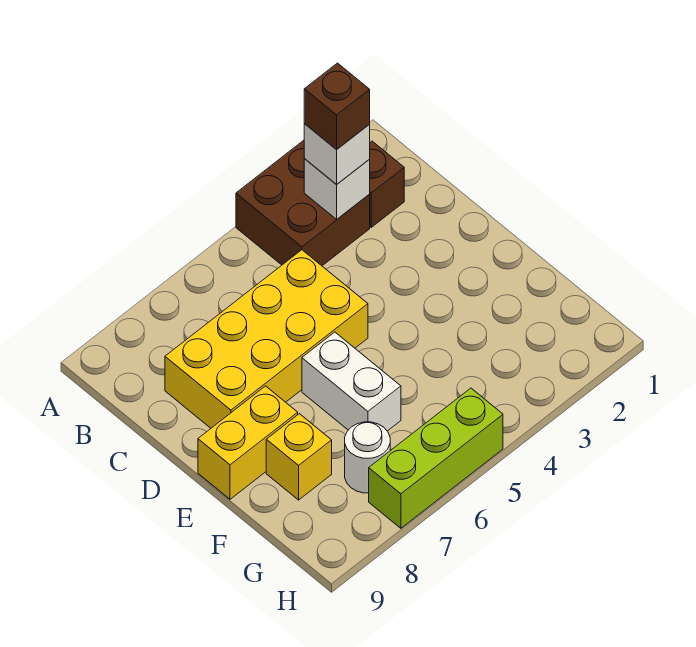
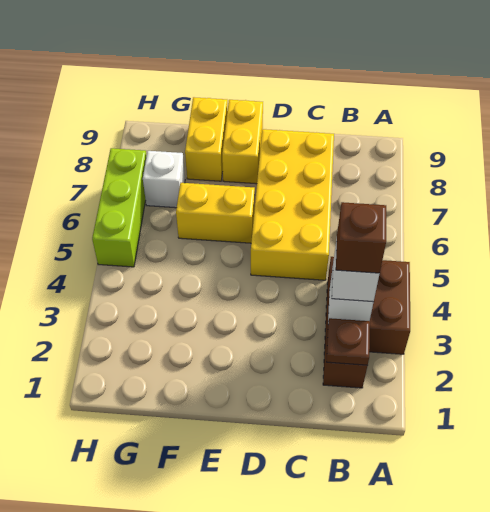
none -> brown 1x1 plate [327,318,370,365]
white 1x2 brick [302,332,401,431] -> yellow 1x2 brick [176,183,255,243]
yellow 1x1 brick [266,414,332,500] -> yellow 1x2 brick [185,97,227,181]
white 1x1 round brick [345,422,390,493] -> white 1x1 brick [143,151,185,208]

